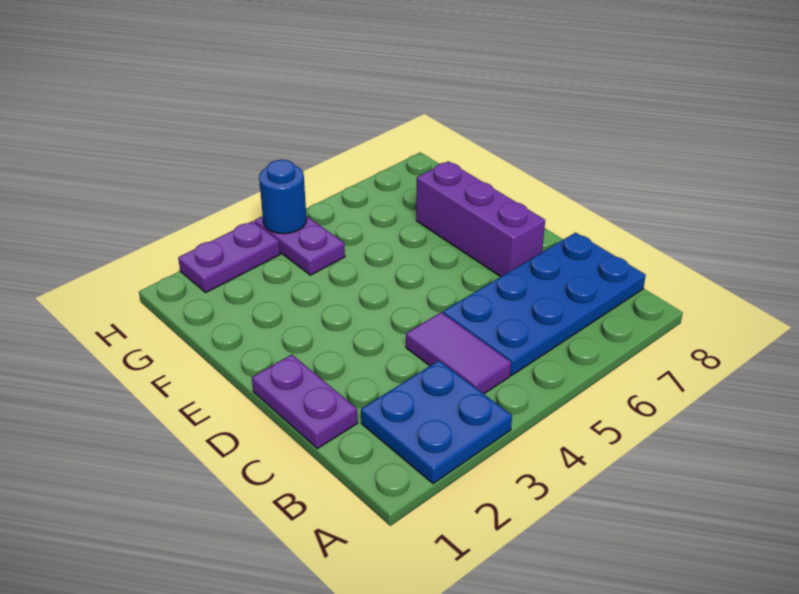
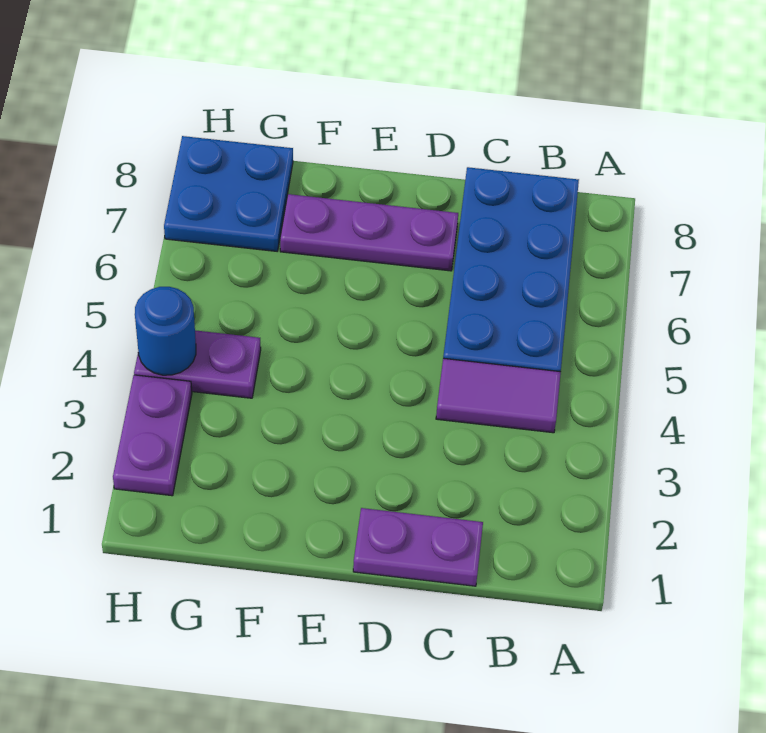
blue 2x2 plate [361,361,512,484] -> blue 2x2 plate moved to [164,136,293,251]
purple 1x3 brick [416,161,545,277] -> purple 1x3 plate [280,194,458,271]

